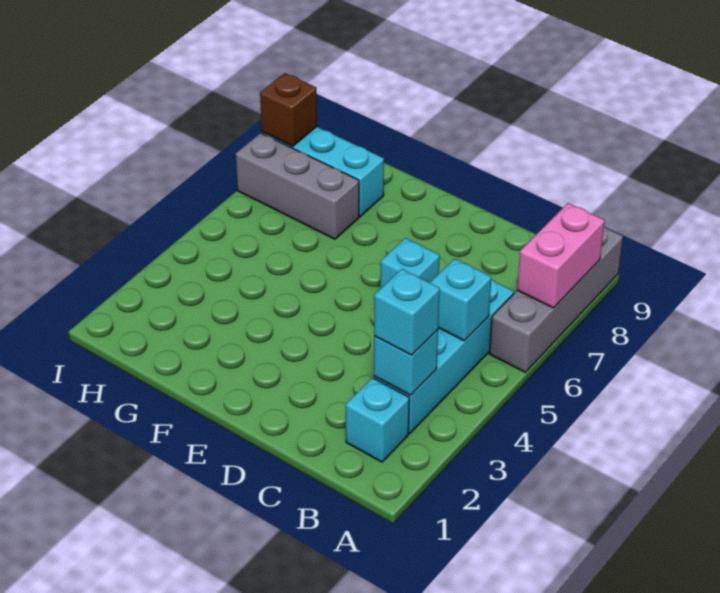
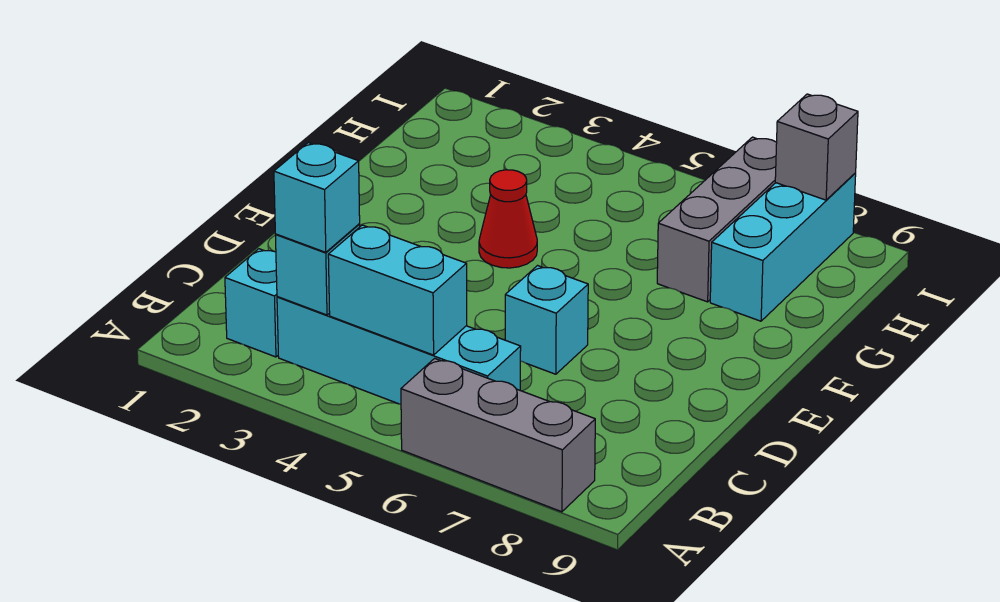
grey 1x4 brick [490,226,623,372] -> grey 1x3 brick [401,358,595,512]
pink 1x2 brick [517,203,605,308] -> none
cyan 1x1 brick [430,259,491,341] -> cyan 1x2 brick [328,225,467,355]
none -> red 1x1 cone [479,170,537,268]
brown 1x1 brick [260,73,317,146] -> grey 1x1 brick [775,94,858,200]

